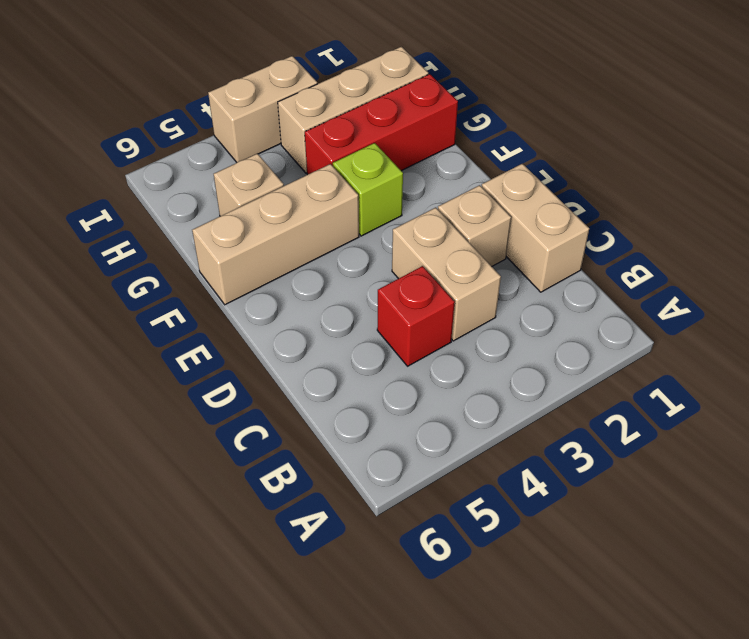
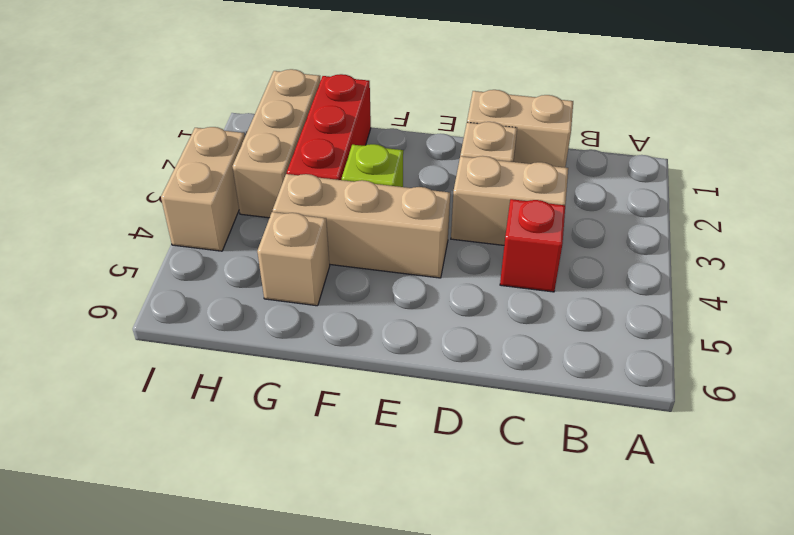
tan 1x3 brick [192,164,359,305] -> tan 1x3 brick turned to [273,174,450,278]

